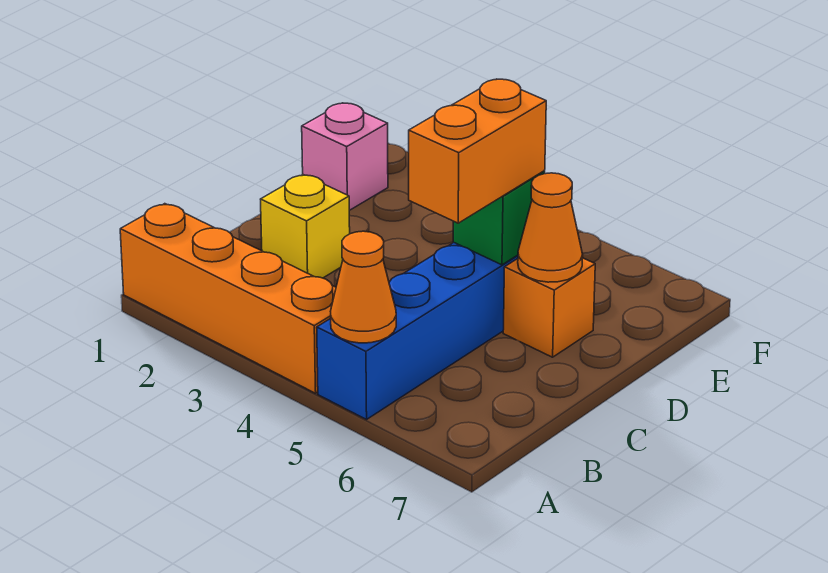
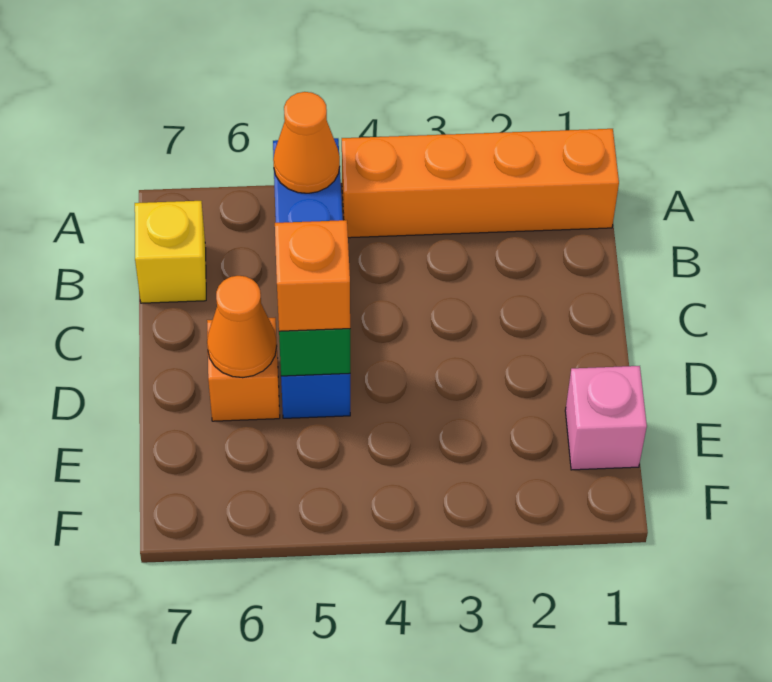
yellow 1x1 brick [261,175,350,278] -> yellow 1x1 brick moved to [135,201,206,303]
orange 1x2 brick [409,79,546,223] -> orange 1x1 brick [275,220,350,331]

